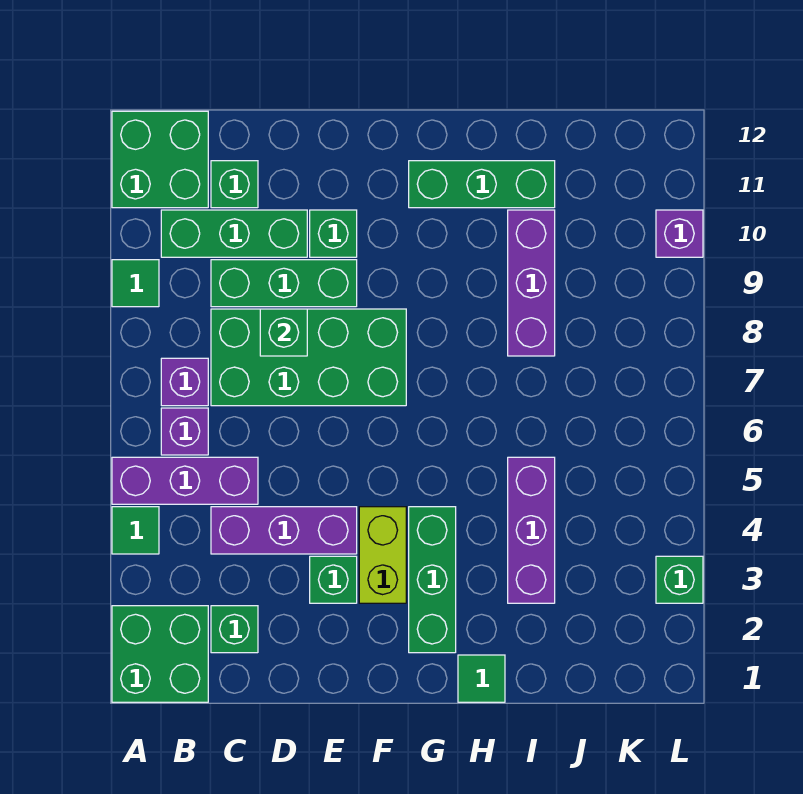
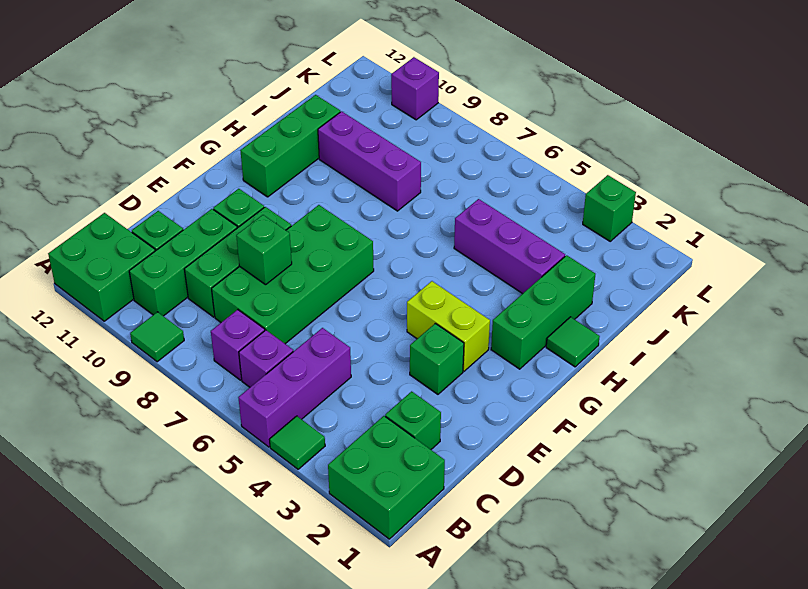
purple 1x3 brick [211,507,357,554] -> none
green 1x3 brick [409,507,456,653] -> green 1x3 brick turned to [491,255,595,369]

